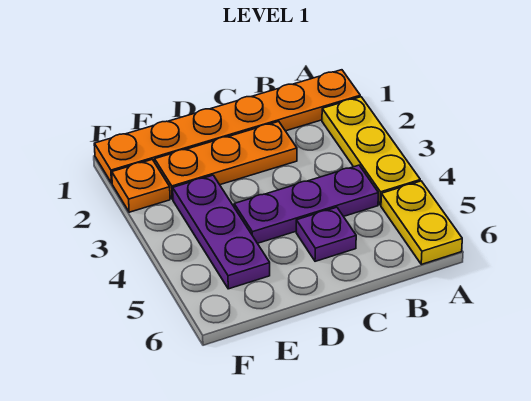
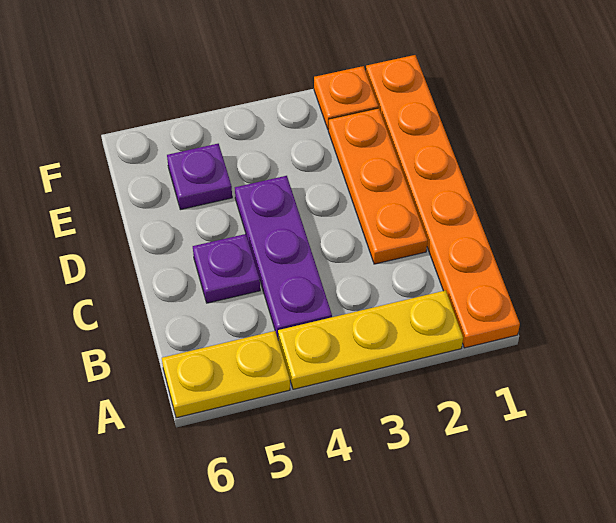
purple 1x3 plate [173,175,270,289] -> purple 1x1 plate [167,144,232,210]

